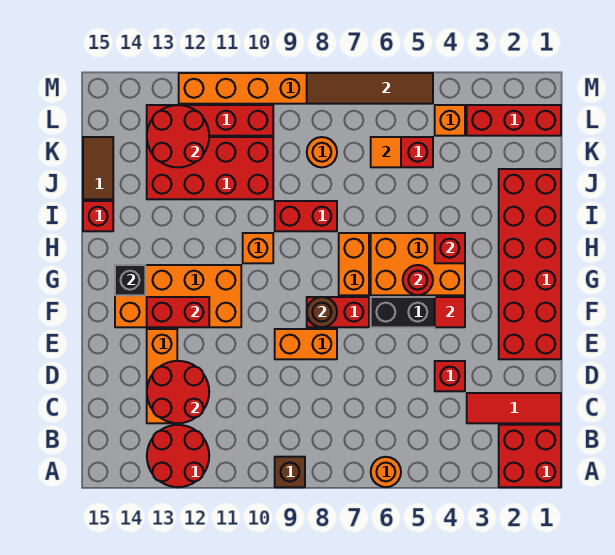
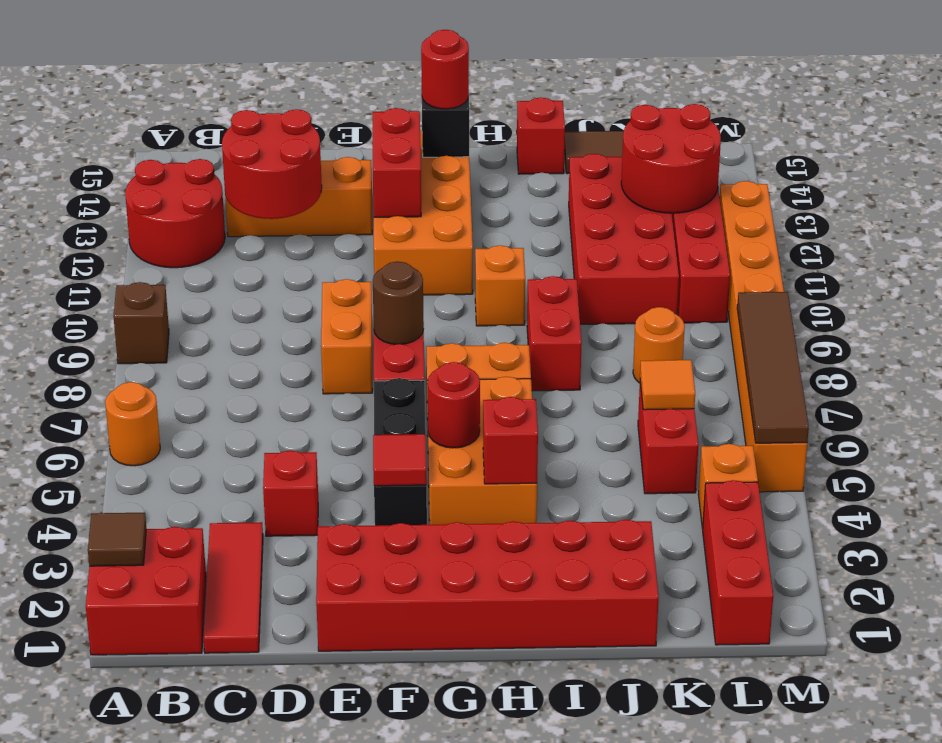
none -> brown 1x1 tile [88,513,146,566]
none -> red 1x1 round brick [421,30,469,109]

